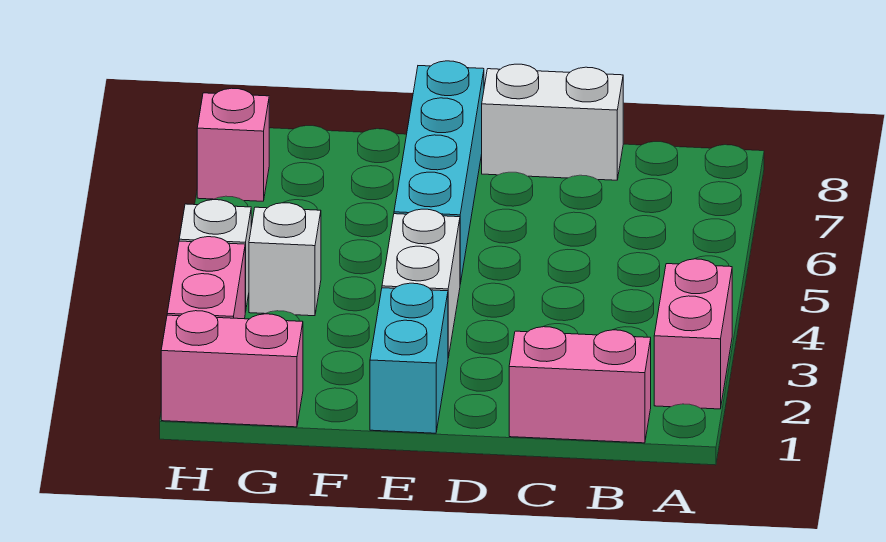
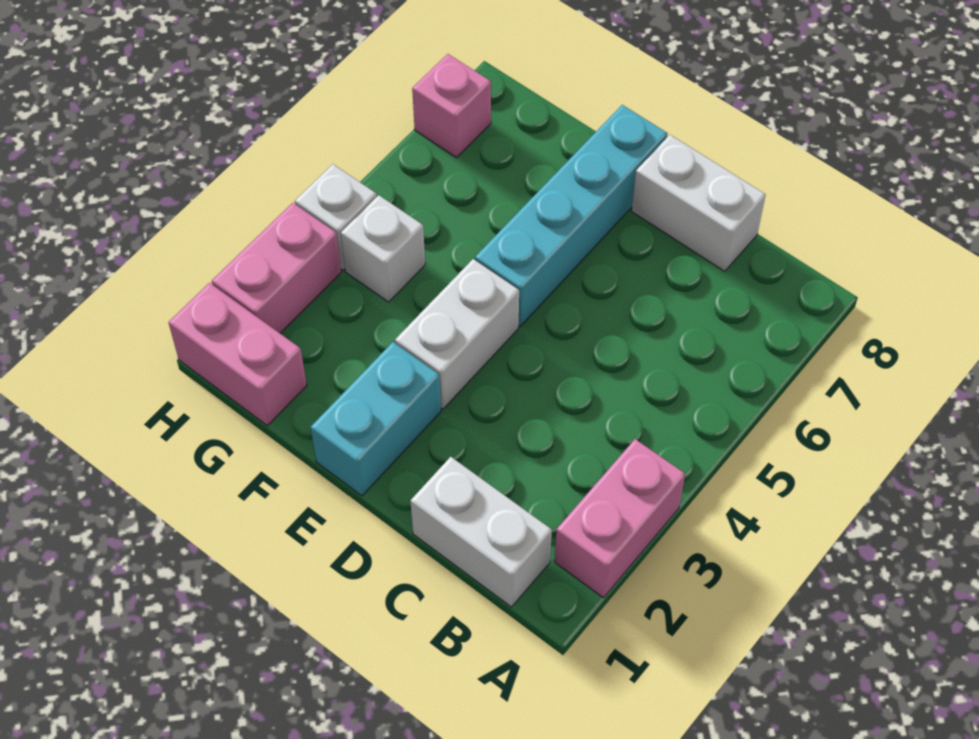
pink 1x2 brick [509,327,651,443] -> white 1x2 brick [410,457,552,607]

